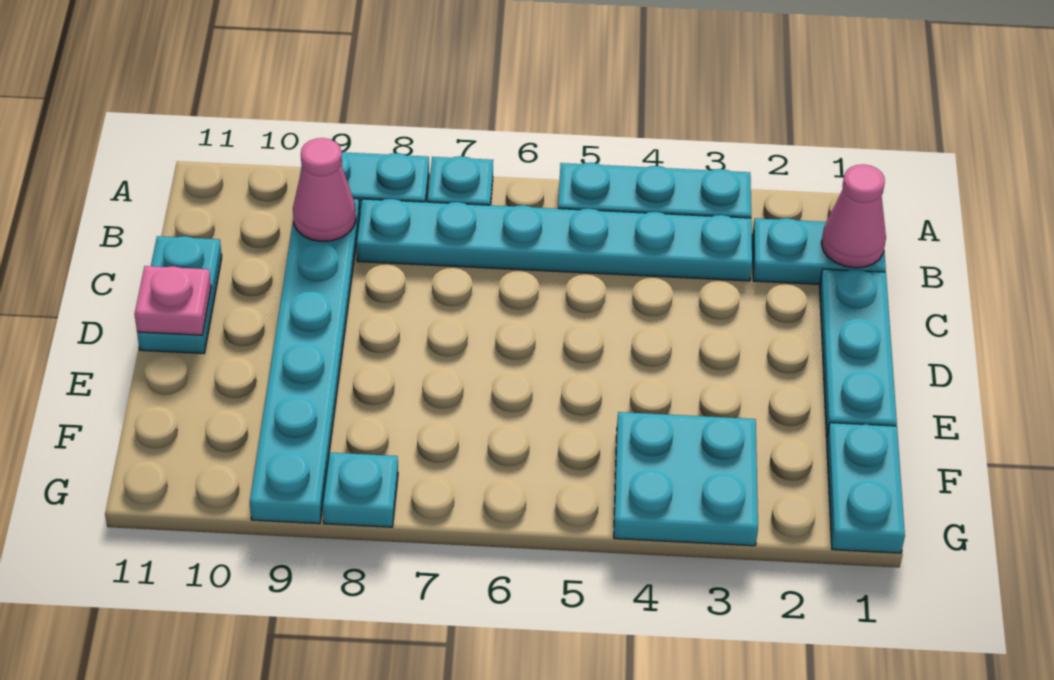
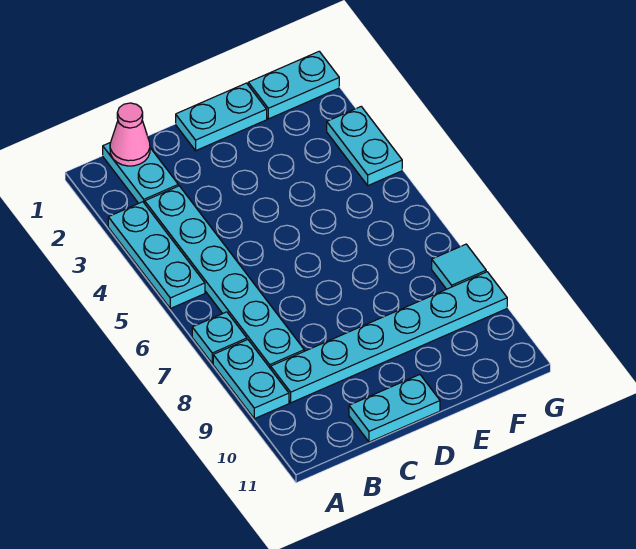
pink 1x1 cone [293,138,356,241] -> none
cyan 1x3 plate [820,269,897,437] -> cyan 1x2 plate [176,83,267,151]
pink 1x1 plate [135,266,211,335] -> none
cyan 2x2 plate [614,412,758,546] -> cyan 1x2 plate [327,107,402,185]
cyan 1x1 plate [323,452,398,527] -> cyan 1x1 tile [432,244,486,289]

